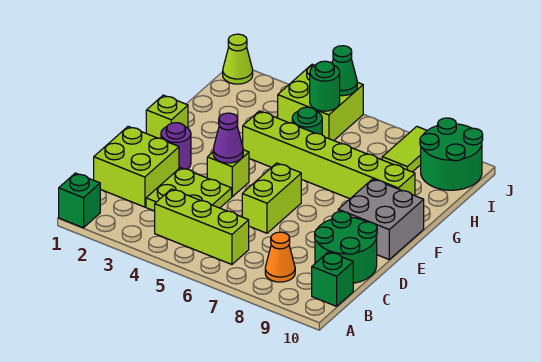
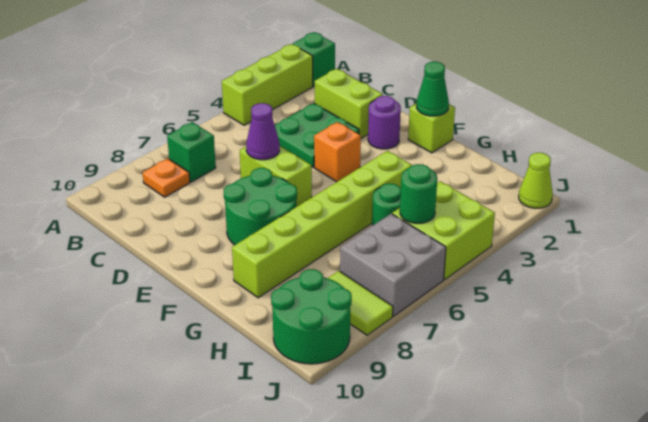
lime 1x3 brick [155,189,249,264] -> lime 1x3 brick moved to [222,44,313,125]
orange 1x1 cone [265,232,295,282] -> orange 1x1 plate [143,159,190,197]
green 1x1 brick [312,252,353,306] -> green 1x1 brick moved to [167,122,216,182]
lime 2x2 brick [94,126,179,207] -> lime 1x2 brick [315,69,383,138]
lime 2x2 plate [146,168,232,211] -> green 2x2 plate [275,103,359,167]
green 2x2 round brick [315,211,377,283] -> green 2x2 round brick moved to [224,168,297,245]
lime 1x1 brick [207,150,249,197] -> orange 1x1 brick [314,122,361,182]
purple 1x1 cone [213,113,243,163] -> purple 1x1 cone moved to [246,103,280,160]
grey 2x2 brick [338,179,424,259] -> grey 2x2 brick moved to [340,214,446,316]
green 1x1 cone [332,46,357,96] -> green 1x1 cone moved to [417,62,449,116]

